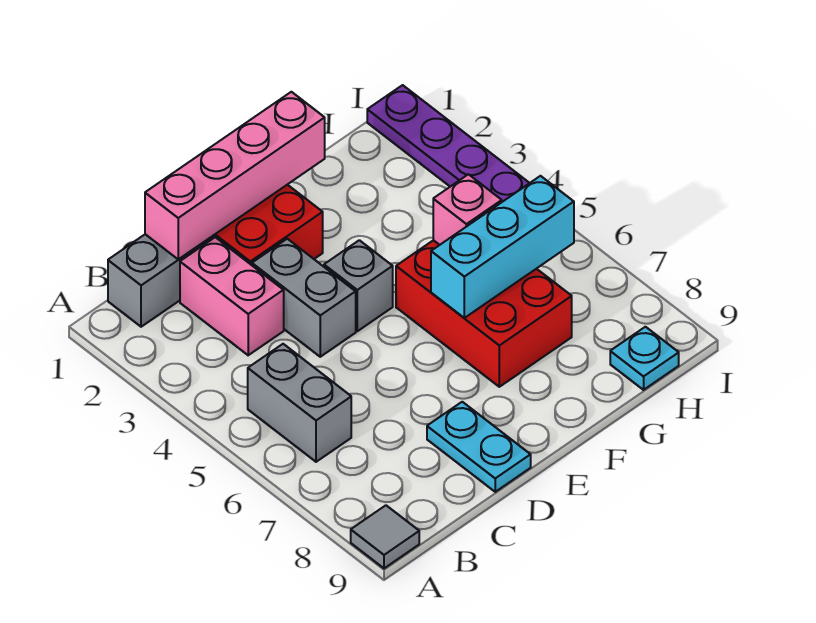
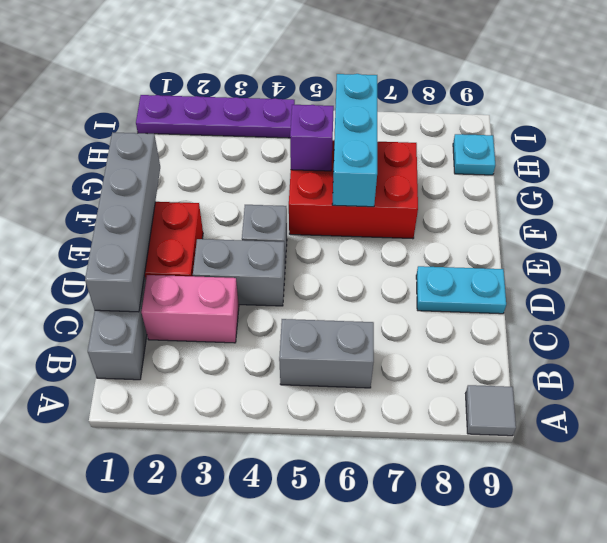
pink 1x4 brick [145,92,325,259] -> grey 1x4 brick [85,132,160,312]
pink 1x1 brick [433,174,502,245] -> purple 1x1 brick [290,104,334,171]

